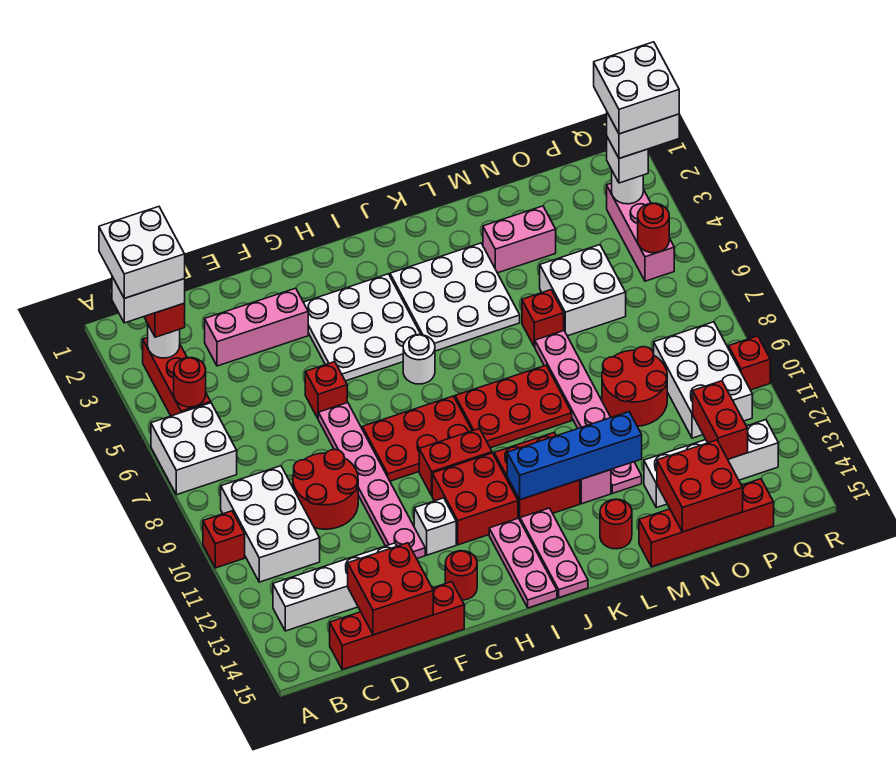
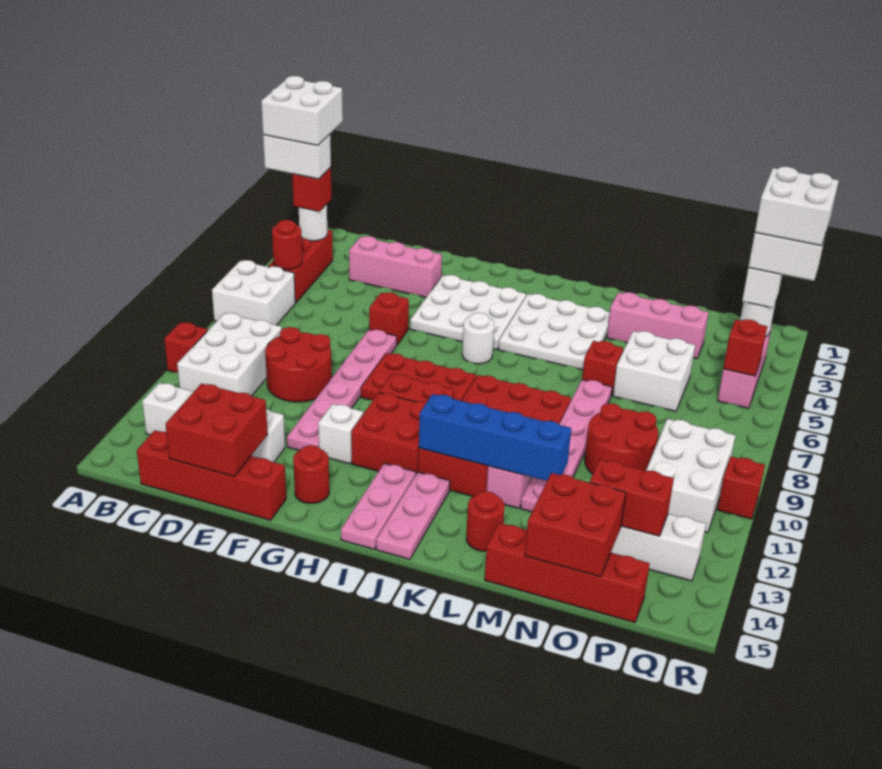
pink 1x2 brick [483,206,556,273] -> pink 1x3 brick [607,292,709,359]
red 1x2 brick [693,381,748,459] -> red 1x2 brick turned to [590,460,674,536]
red 1x1 round brick [638,203,669,253] -> red 1x1 brick [723,319,767,376]

